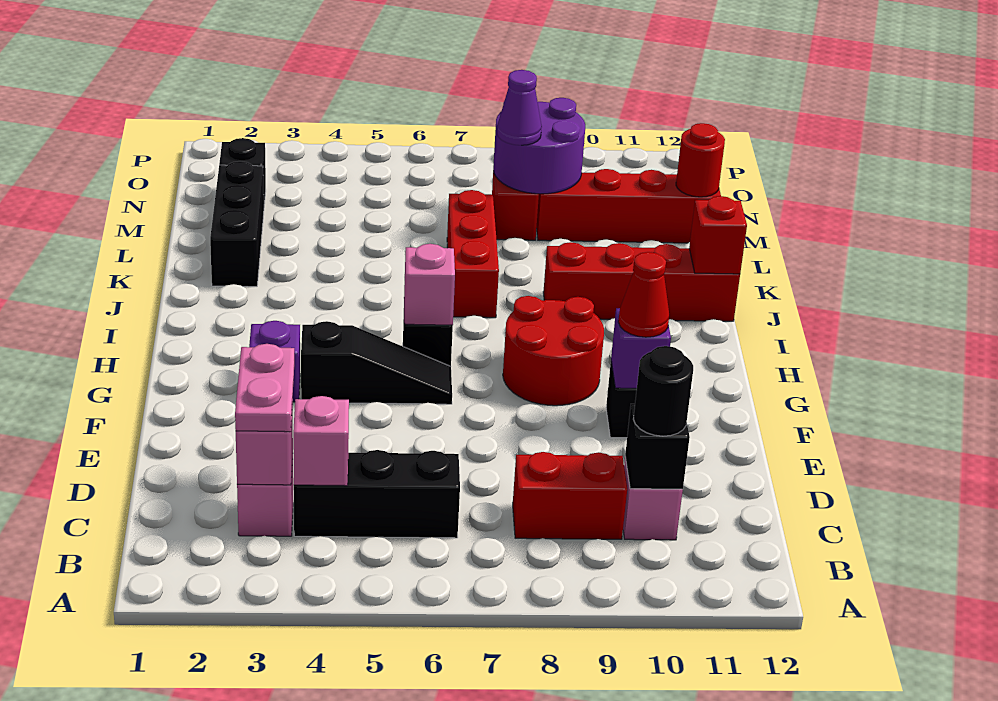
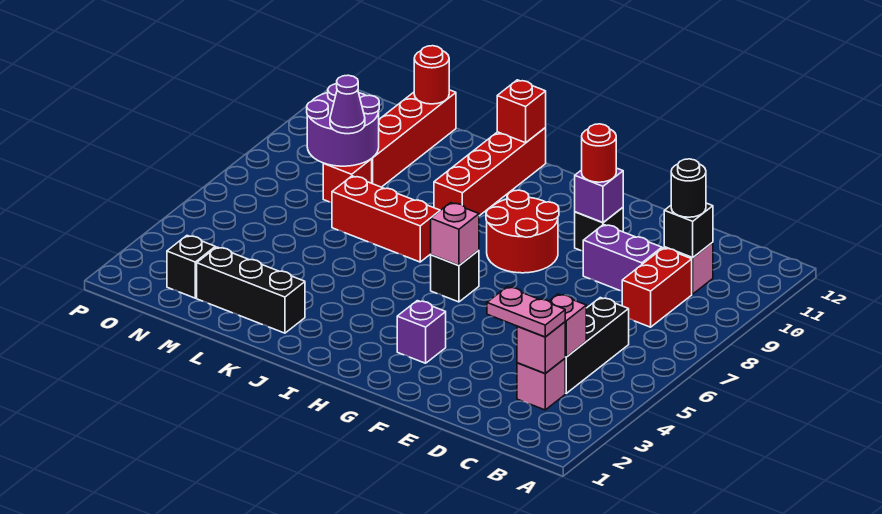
none -> purple 1x2 brick [583,225,662,291]
red 1x1 cone [618,252,669,337] -> red 1x1 round brick [582,124,616,182]
black 1x3 slope [301,321,452,404] -> none

